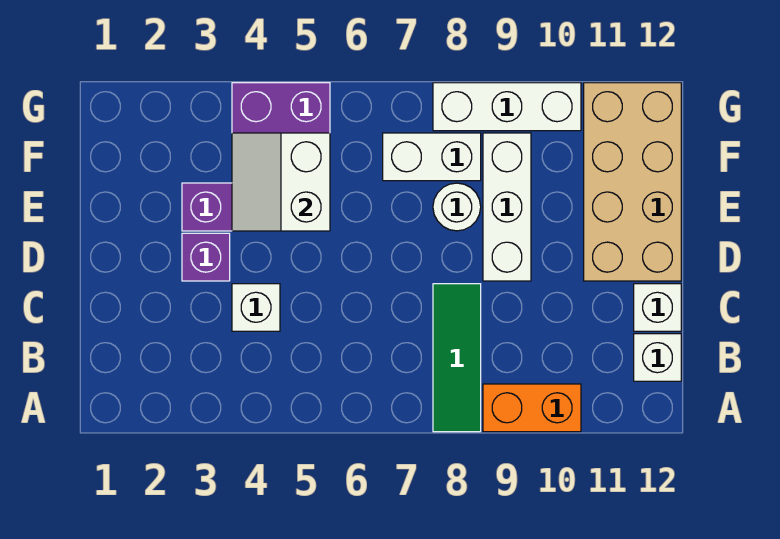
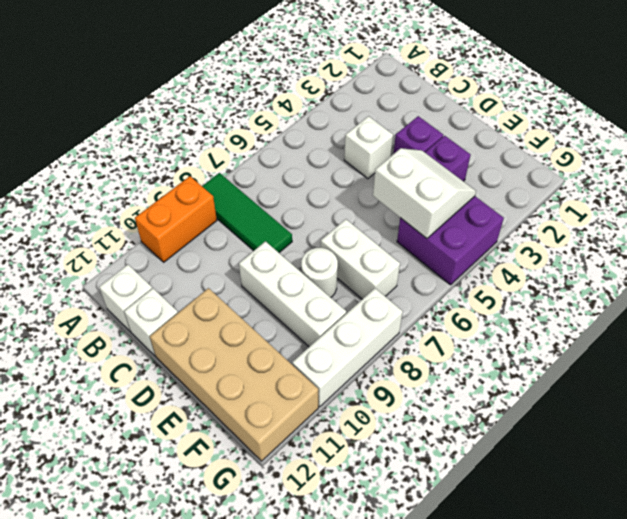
white 1x2 brick [383,133,481,181] -> white 1x2 brick turned to [321,219,400,299]

